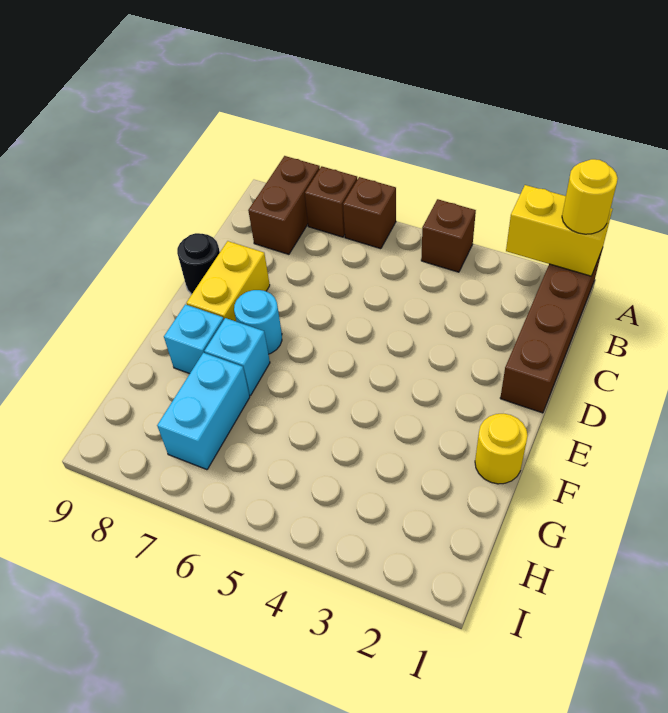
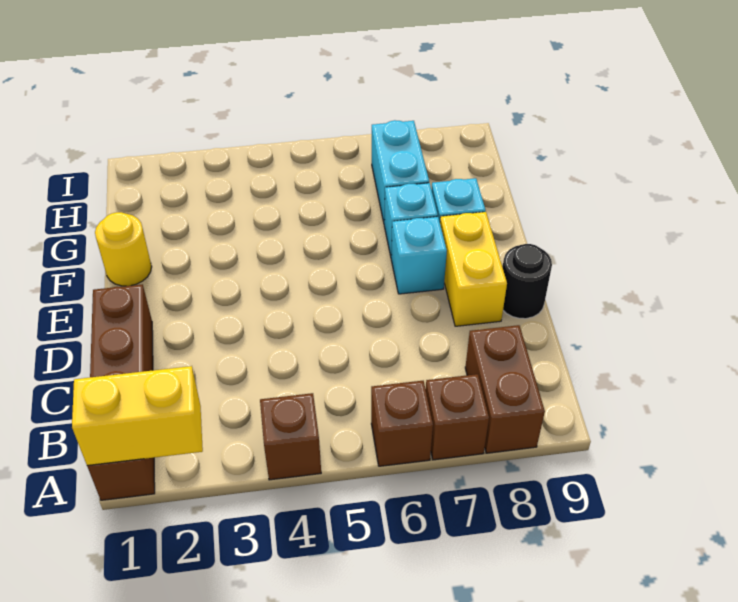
yellow 1x1 round brick [562,159,618,234] -> none
cyan 1x1 round brick [234,290,282,354] -> cyan 1x1 brick [391,217,447,294]

